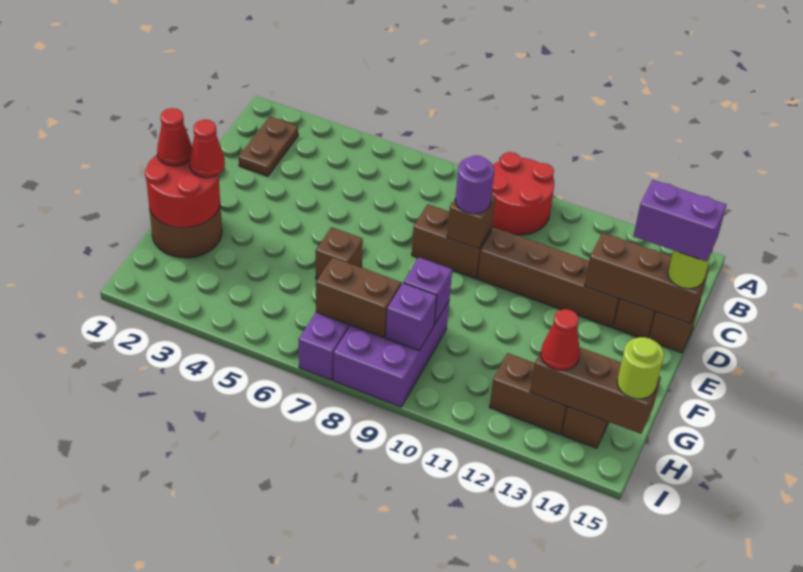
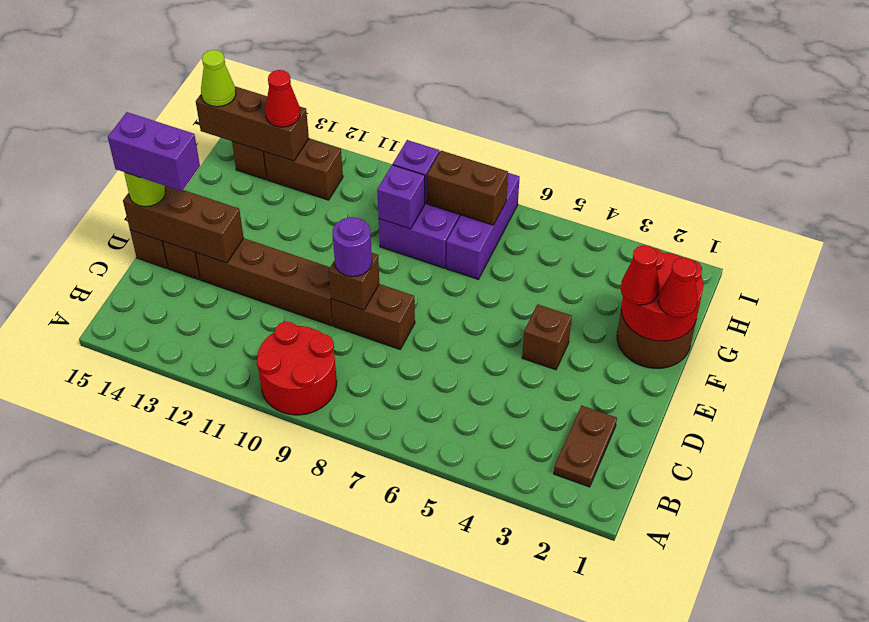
brown 1x1 brick [316,227,363,280] -> brown 1x1 brick moved to [522,304,572,370]
lime 1x1 round brick [617,337,664,399] -> lime 1x1 cone [201,50,236,107]

